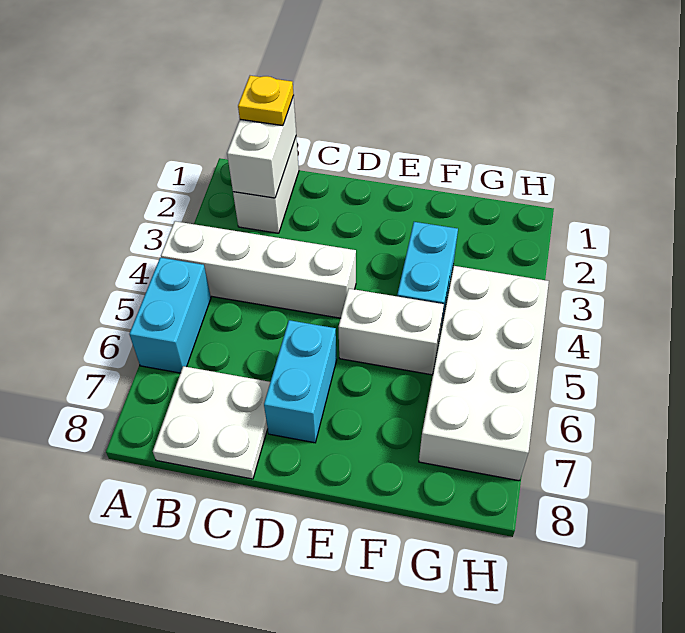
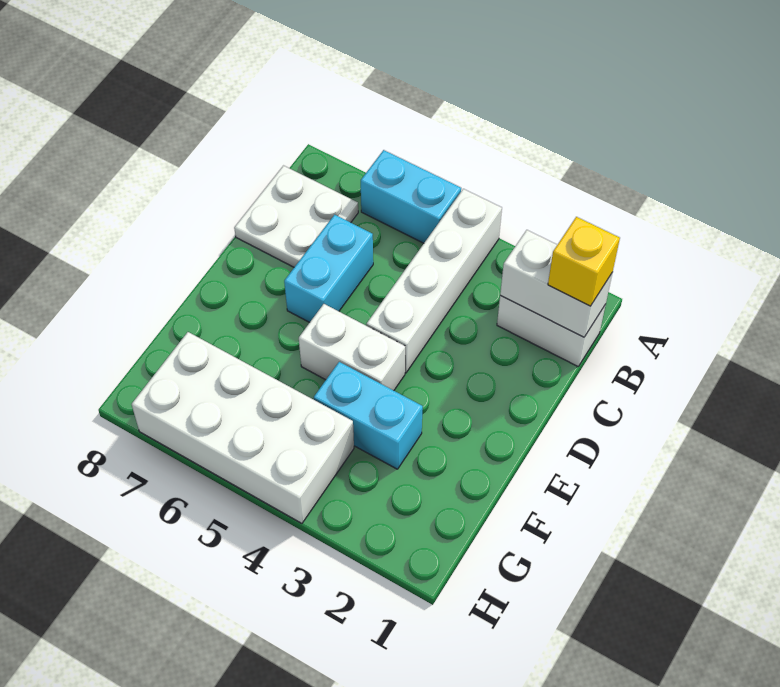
yellow 1x1 plate [238,76,294,126] -> yellow 1x1 brick [548,217,620,306]
cyan 1x2 brick [264,320,337,443] -> cyan 1x2 brick turned to [284,215,373,322]
white 1x2 brick [339,289,444,375] -> white 1x2 brick turned to [299,304,405,390]

